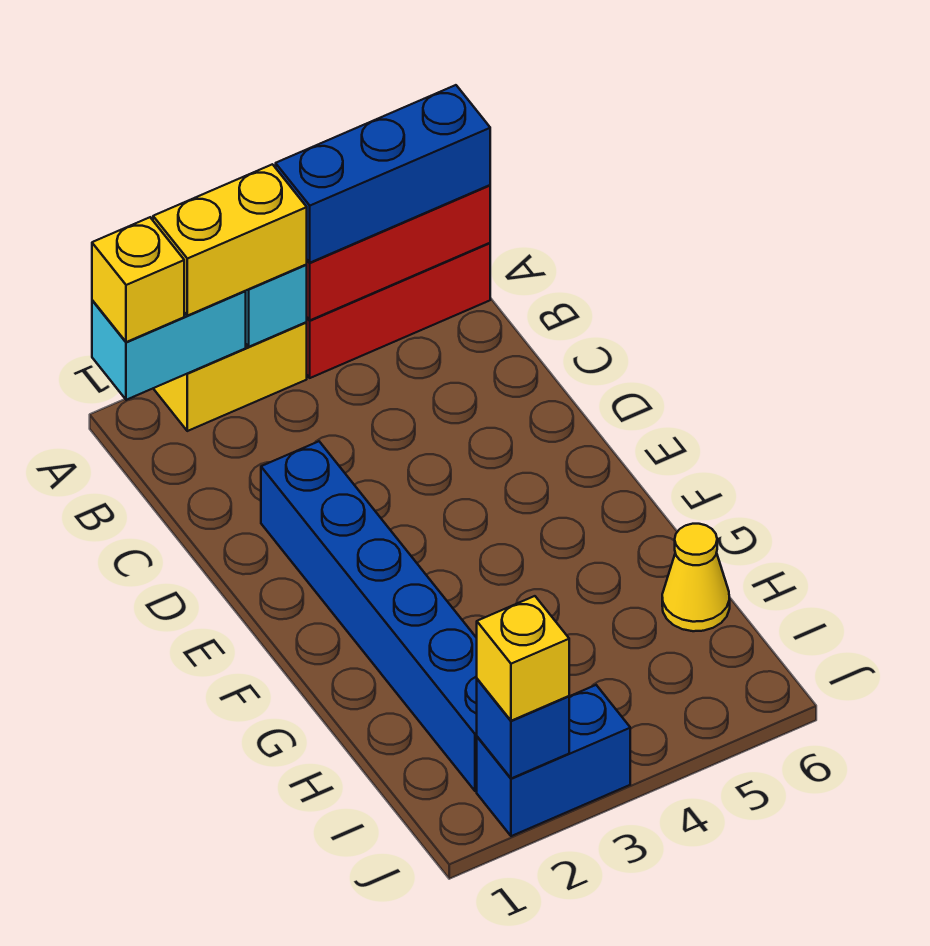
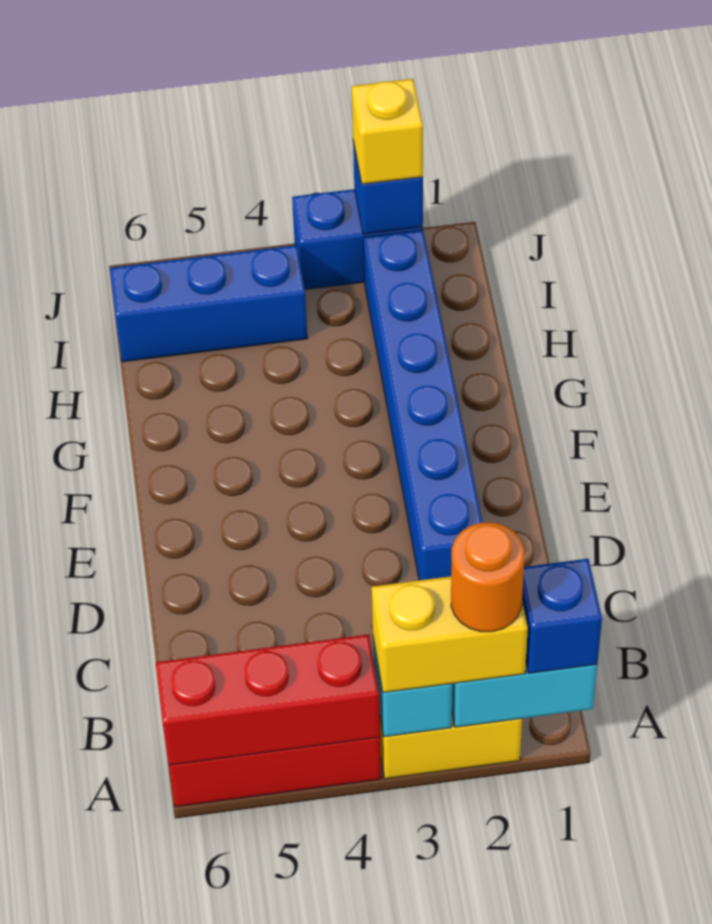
yellow 1x1 brick [92,217,184,342] -> blue 1x1 brick [522,559,602,673]
none -> orange 1x1 round brick [451,522,524,632]
blue 1x3 brick [276,85,490,263] -> blue 1x3 brick moved to [110,245,308,362]
yellow 1x1 cone [662,524,730,631] -> none

